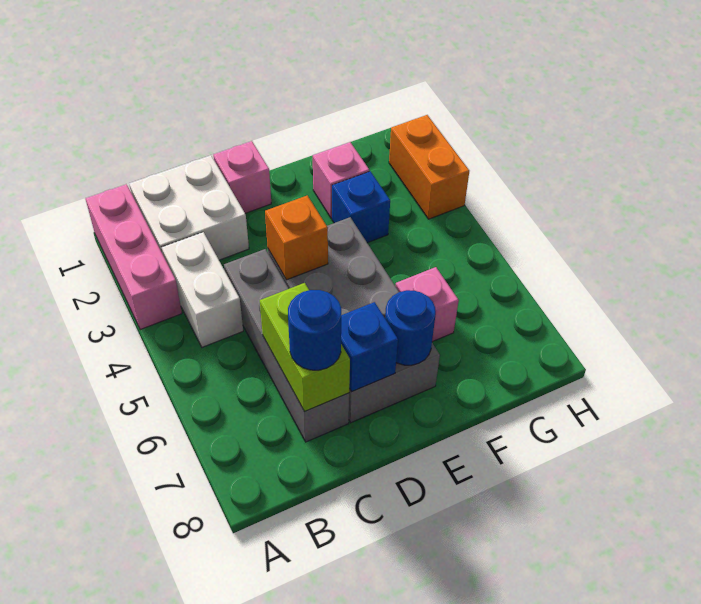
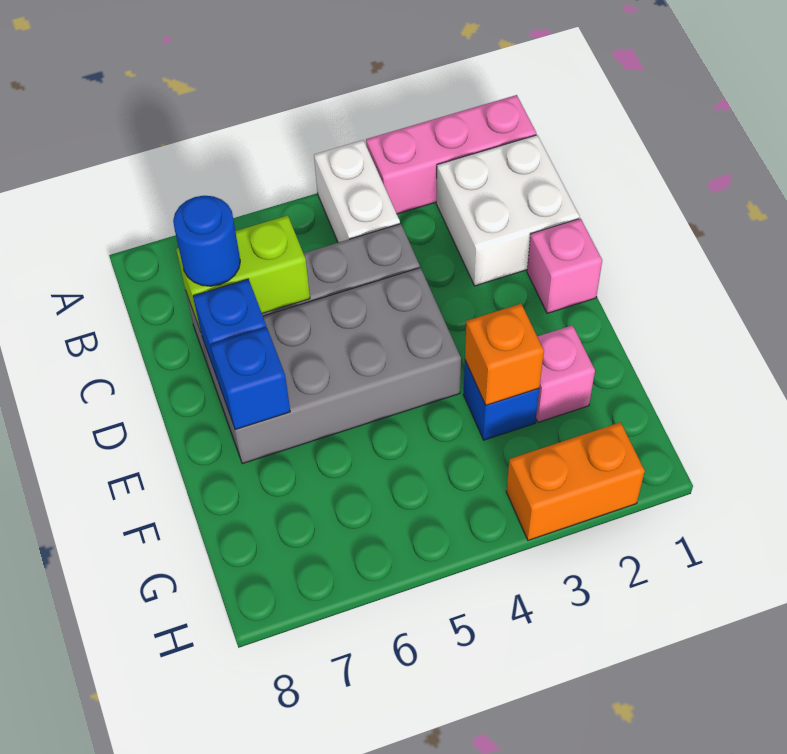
white 1x2 brick [162,232,243,347] -> white 1x2 brick turned to [314,140,400,243]
orange 1x1 brick [265,196,328,280] -> orange 1x1 brick moved to [465,304,544,405]
blue 1x1 round brick [385,290,436,365] -> blue 1x1 brick [210,327,290,430]
pink 1x1 brick [396,267,459,342] -> none

